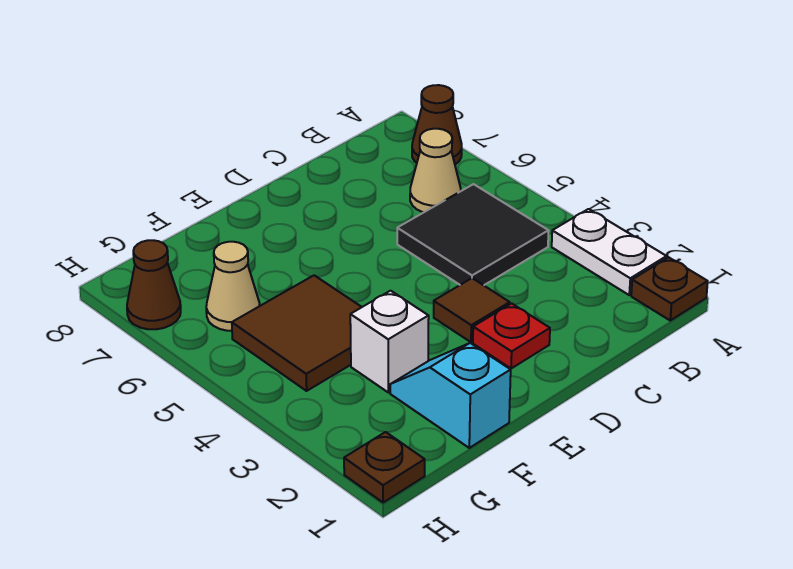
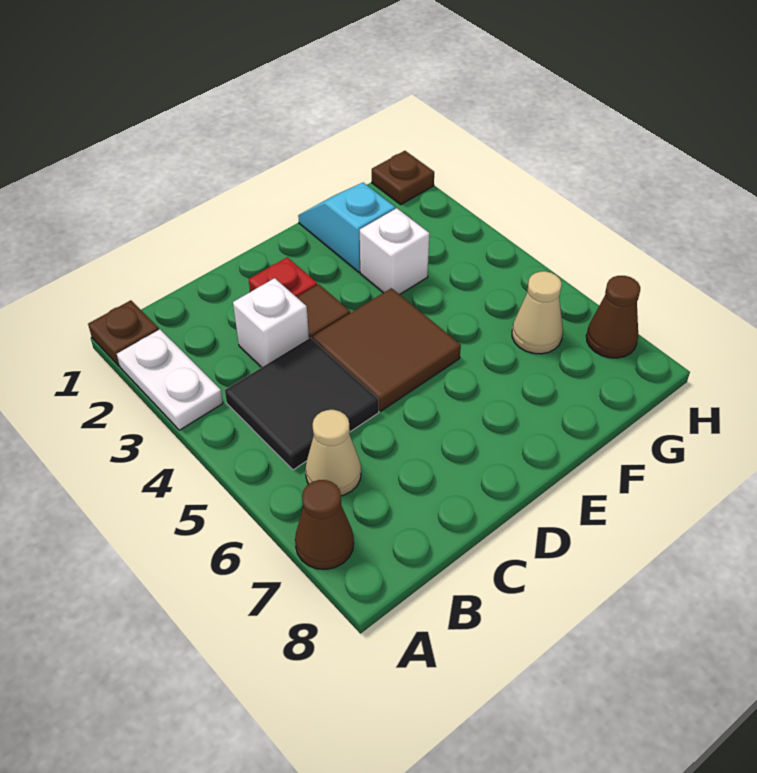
none -> white 1x1 brick [233,278,309,367]
cyan 1x2 slope [390,343,511,448] -> cyan 1x2 slope turned to [298,183,395,272]
brown 2x2 tile [232,275,362,391] -> brown 2x2 tile moved to [312,288,461,411]

